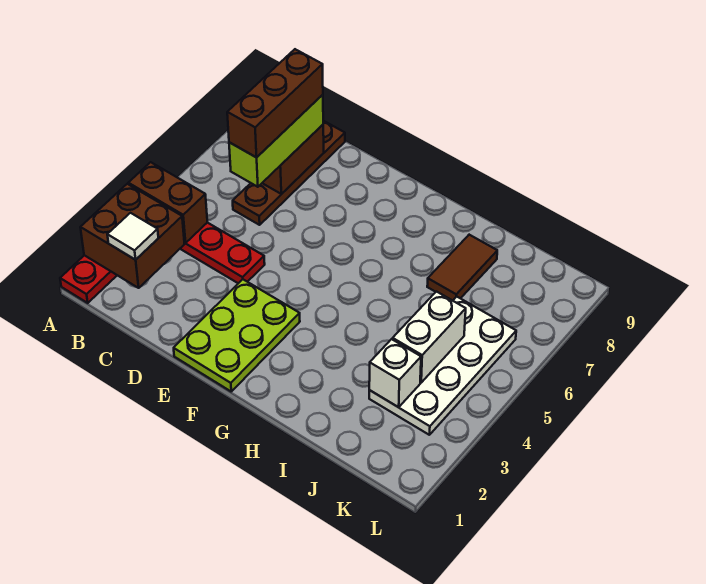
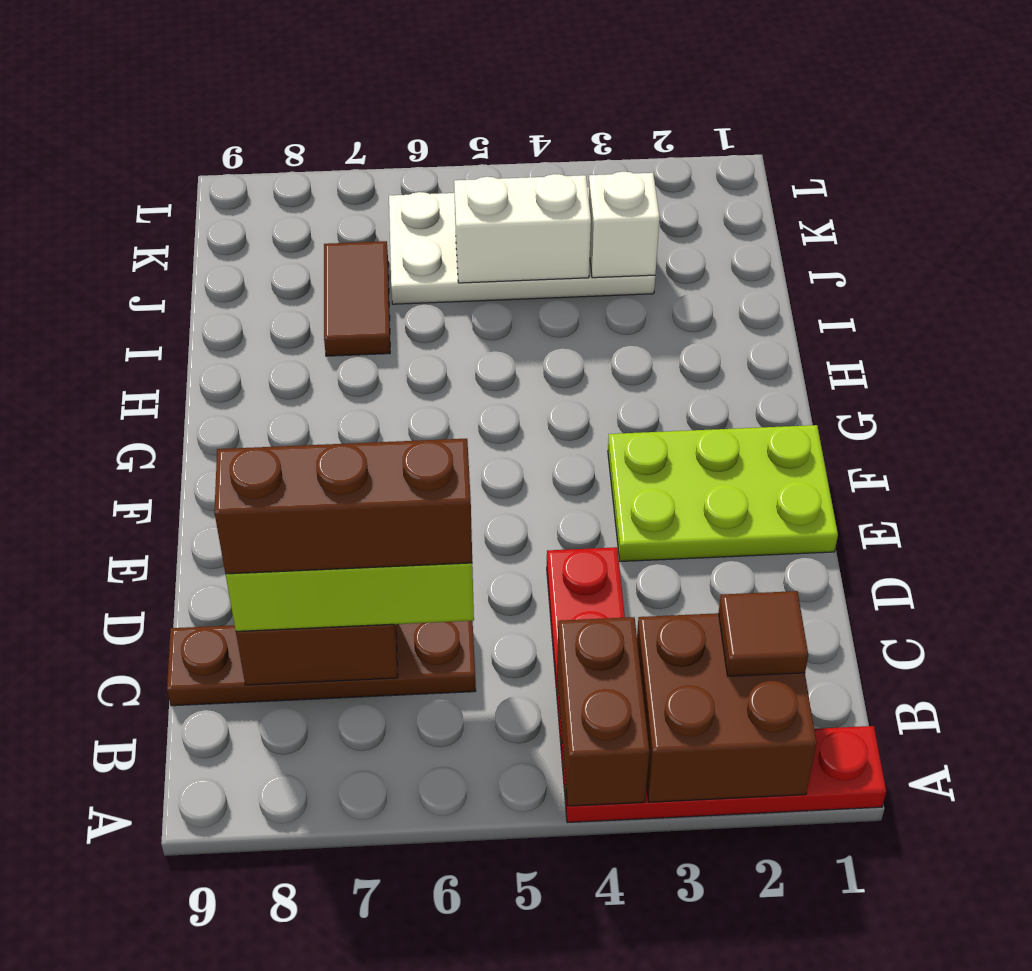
white 1x1 tile [107,213,158,260] -> brown 1x1 tile [719,591,808,676]
brown 1x2 tile [427,235,497,301] -> brown 1x2 tile turned to [324,241,390,356]

